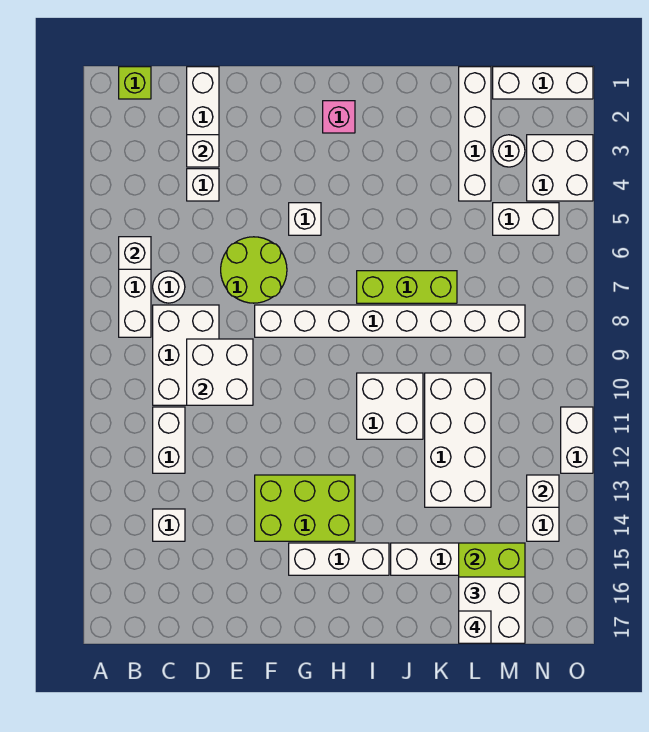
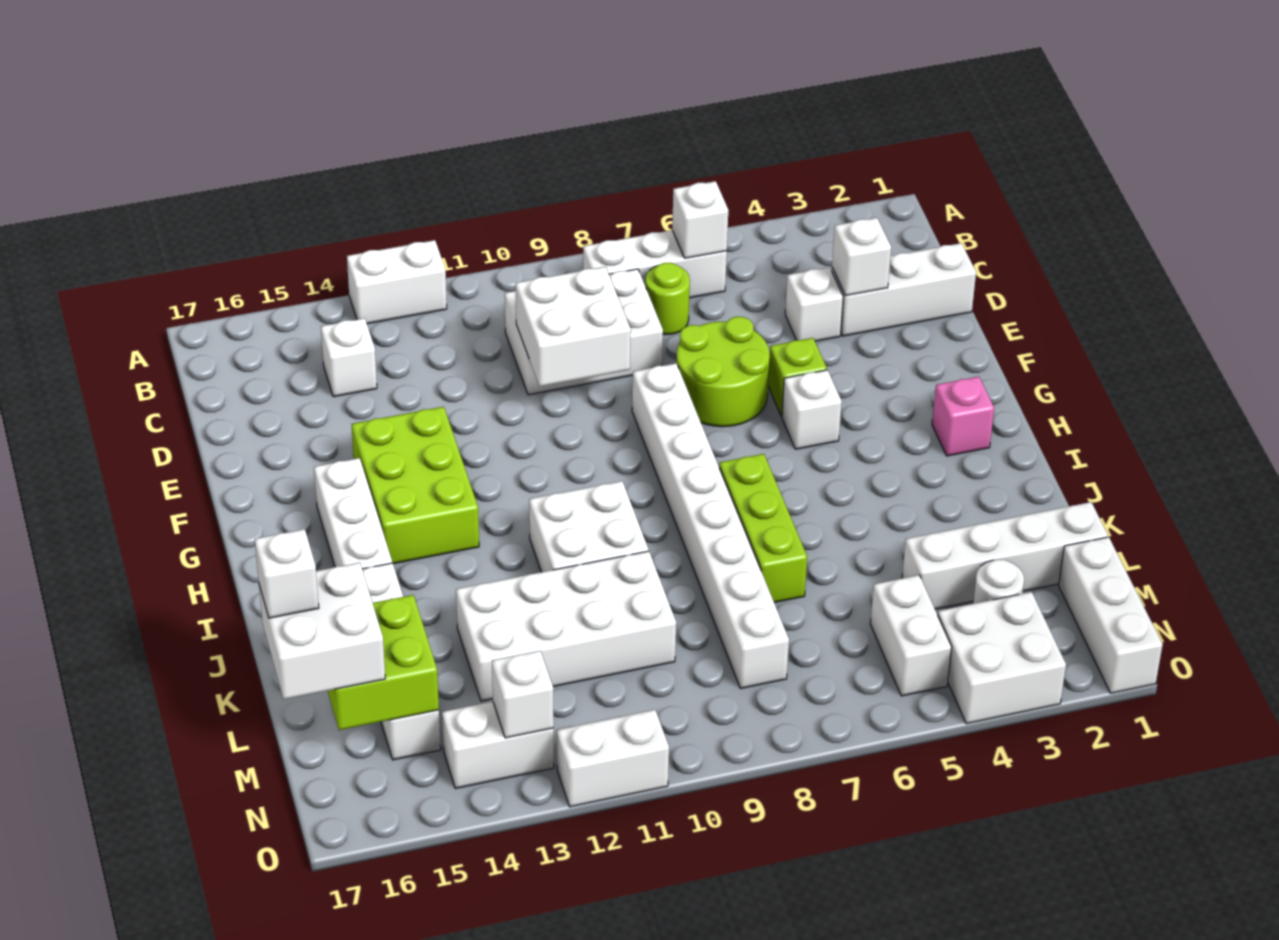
lime 1x1 brick [119,67,151,99] -> lime 1x1 brick moved to [768,338,827,417]
white 1x1 round brick [153,271,185,303] -> lime 1x1 round brick [645,263,690,335]
white 1x2 brick [153,407,185,473] -> white 1x2 brick moved to [347,240,447,324]

